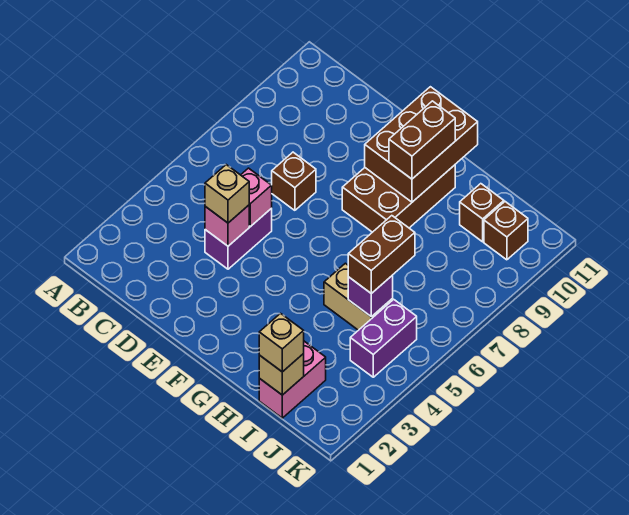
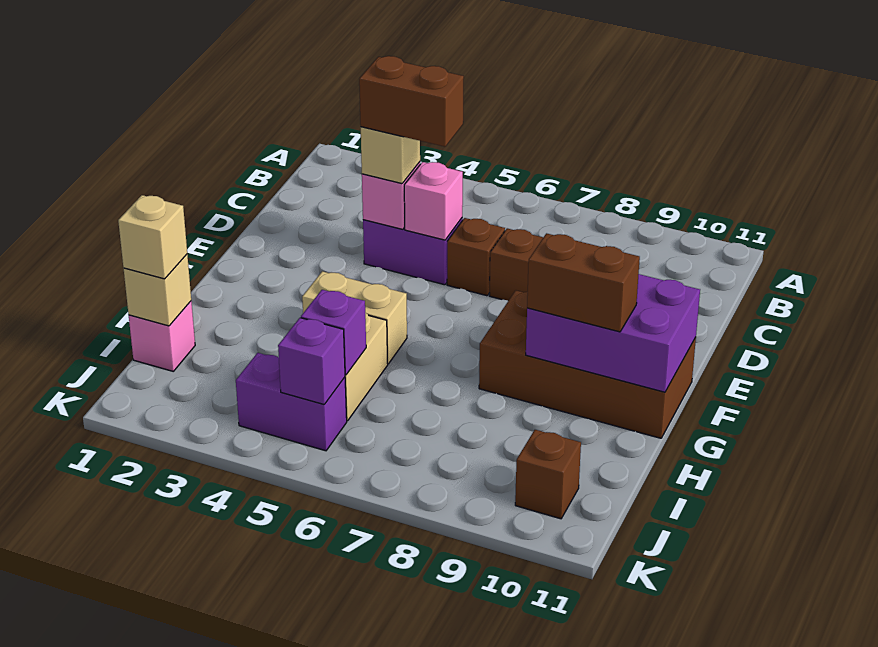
brown 2x3 brick [342,165,455,232] -> brown 2x4 brick [479,290,696,438]
brown 2x3 brick [365,87,478,202] -> purple 2x3 brick [526,274,700,392]
none -> tan 1x2 brick [302,271,407,364]
pink 1x2 brick [259,341,326,418] -> pink 1x1 brick [129,301,195,371]
brown 1x2 brick [348,216,415,294] -> brown 1x2 brick moved to [359,56,464,147]
brown 1x1 brick [460,184,504,242] -> brown 1x1 brick moved to [447,218,505,296]
none -> purple 1x1 brick [278,318,345,404]

